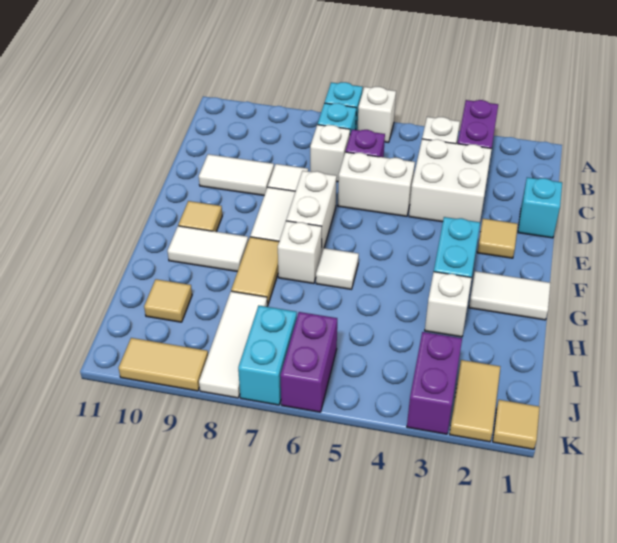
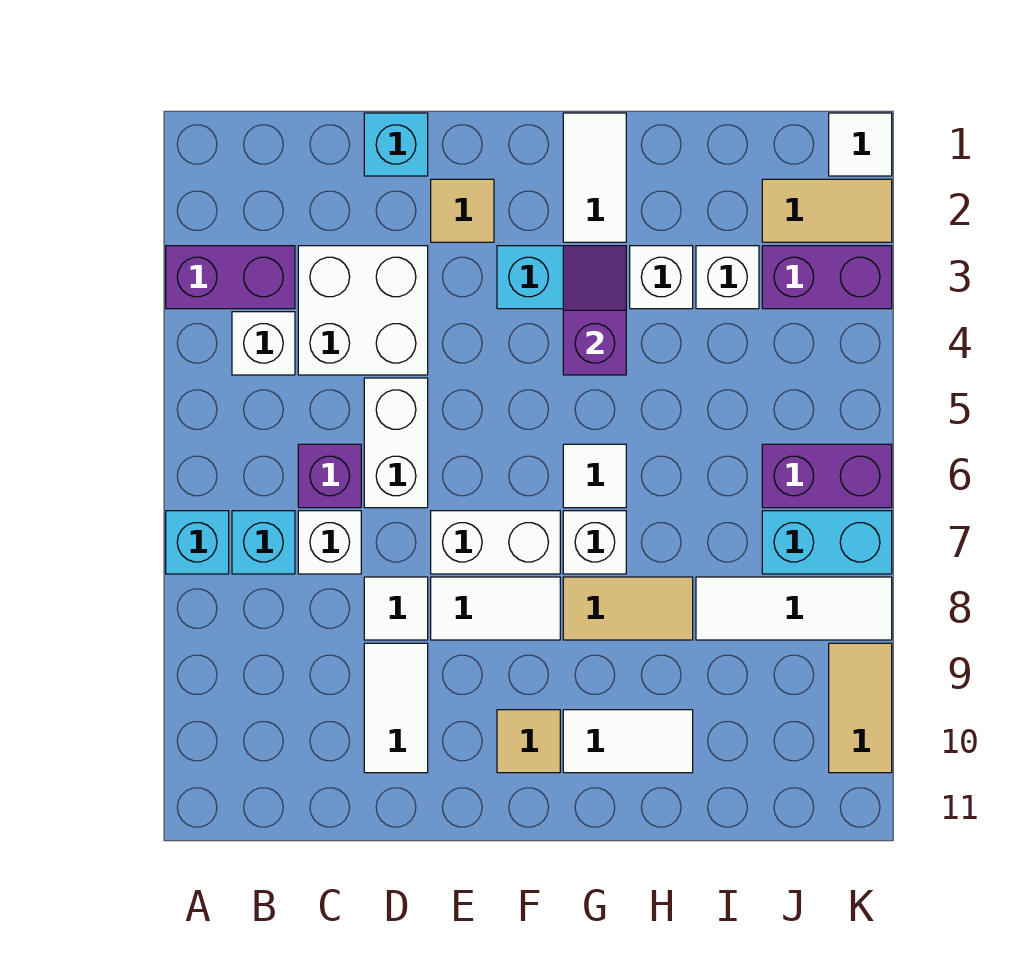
white 1x1 brick [357,87,396,143] -> white 1x1 brick moved to [696,246,759,309]
none -> purple 1x2 slope [563,246,626,375]
white 1x2 tile [168,226,248,272] -> white 1x2 tile turned to [563,710,693,773]
tan 1x1 tile [144,279,192,322] -> none
tan 1x1 tile [493,400,540,449] -> white 1x1 tile [829,113,892,176]

